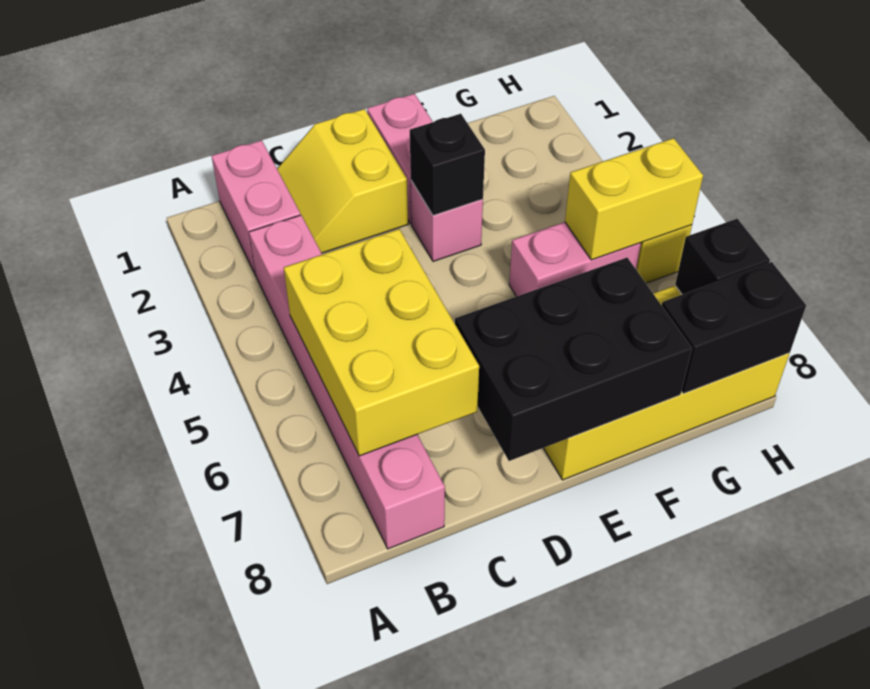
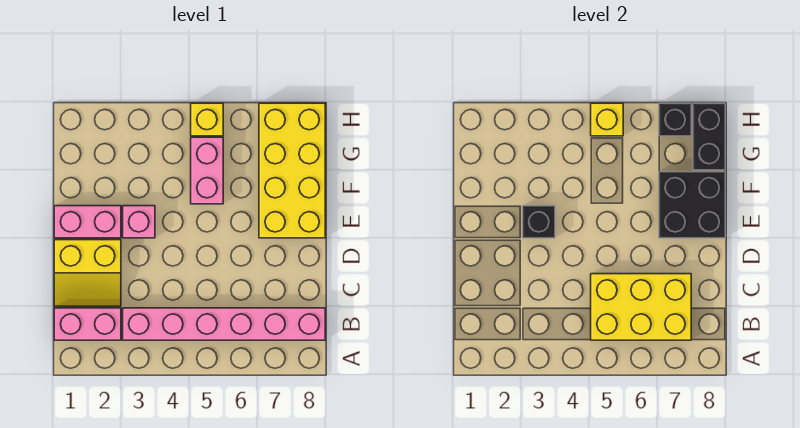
black 2x3 brick [455,258,692,461] -> black 2x2 brick [659,172,725,238]
yellow 1x2 brick [565,138,703,260] -> yellow 1x1 brick [591,103,623,136]

